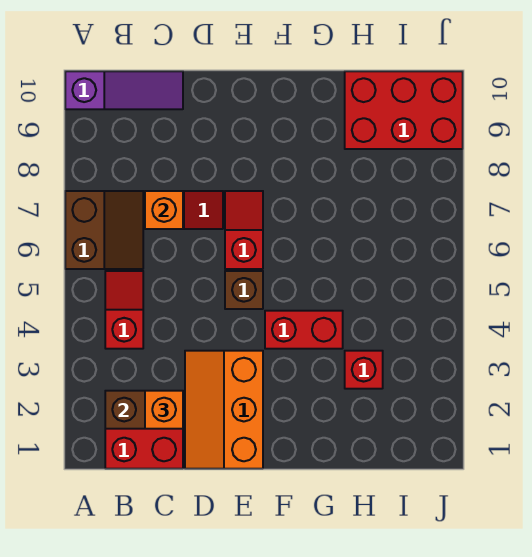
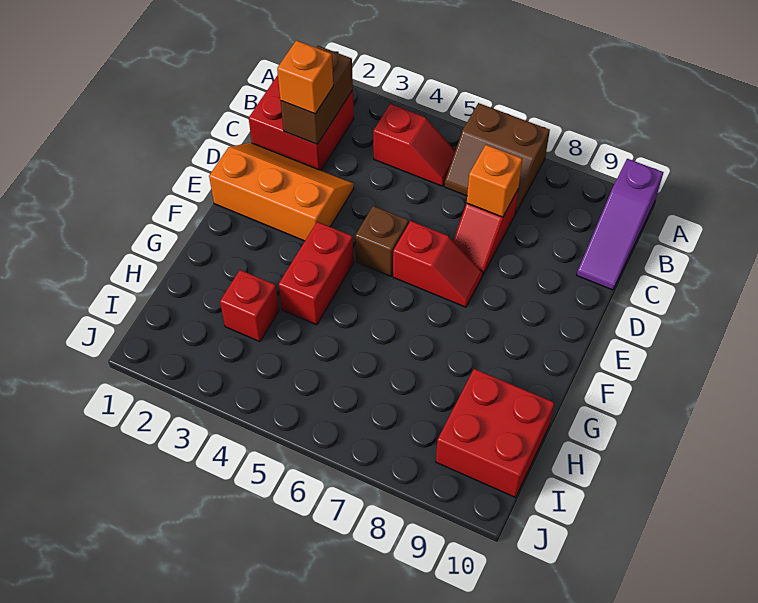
red 2x3 brick [345,71,463,149] -> red 2x2 brick [436,369,554,497]

